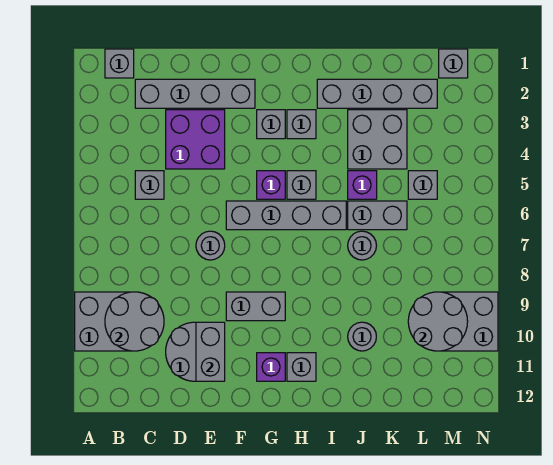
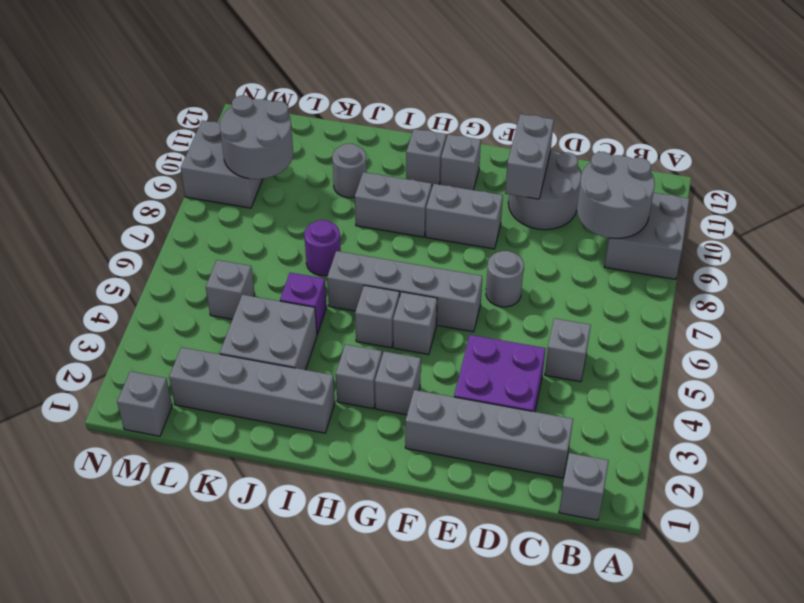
purple 1x1 brick [257,171,285,199] -> grey 1x1 brick [393,292,437,355]
purple 1x1 brick [257,353,285,381] -> grey 1x1 brick [440,134,481,190]
grey 1x2 brick [348,201,407,230] -> grey 1x2 brick moved to [355,172,432,237]
grey 1x1 round brick [348,231,376,260] -> purple 1x1 round brick [304,220,341,276]

